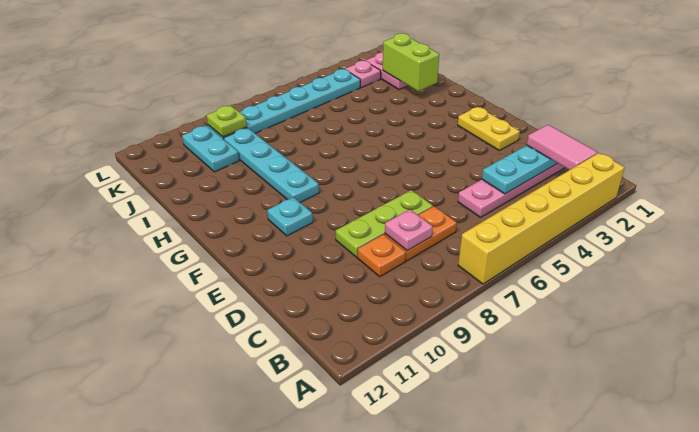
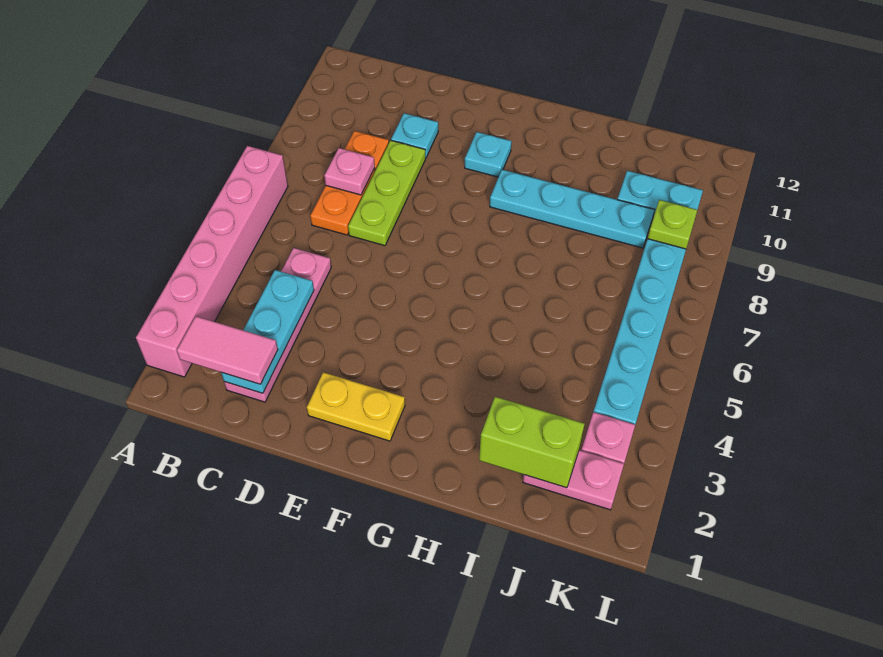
yellow 1x6 brick [458,153,625,284] -> pink 1x6 brick [136,146,288,377]
none -> cyan 1x1 plate [391,113,438,158]

